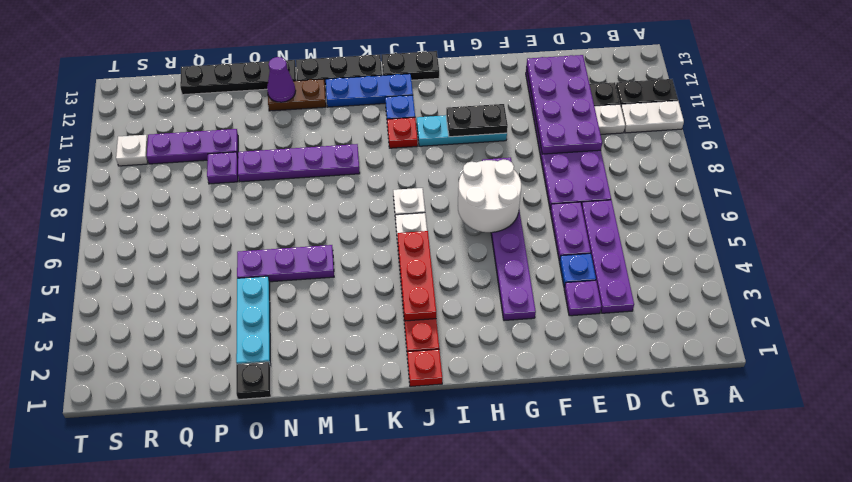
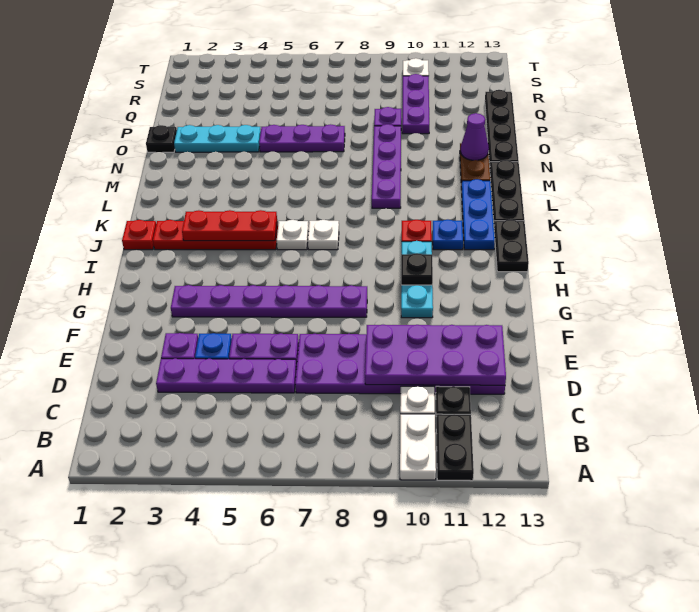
white 2x2 round brick [458,160,521,232] -> none
black 1x2 plate [446,104,508,137] -> black 1x1 plate [401,253,433,285]
purple 1x3 plate [237,245,334,282] -> purple 1x3 plate turned to [259,124,345,152]

